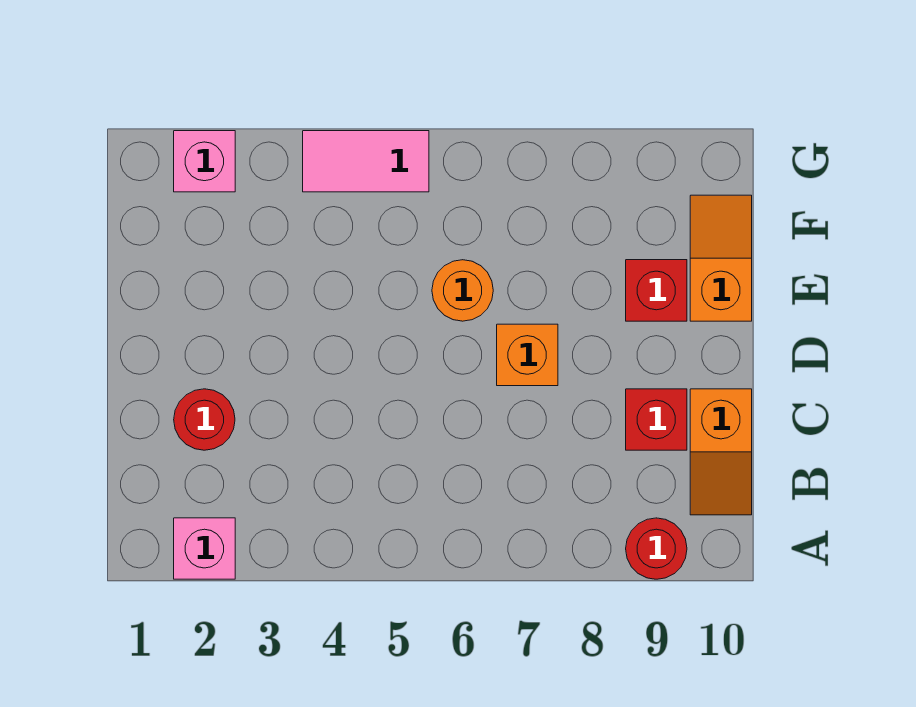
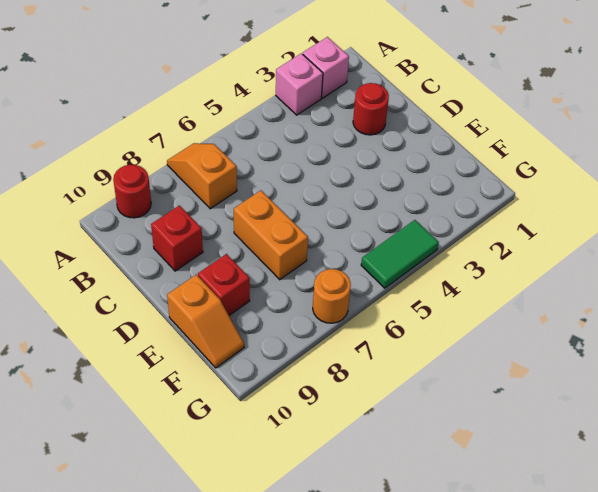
orange 1x2 slope [690,389,752,515] -> orange 1x2 slope moved to [167,143,237,209]
orange 1x1 brick [497,324,558,386] -> orange 1x2 brick [234,191,308,280]
orange 1x1 round brick [432,260,493,321] -> orange 1x1 round brick moved to [313,269,351,323]
pink 1x1 brick [174,131,235,192] -> pink 1x1 brick moved to [276,53,323,115]
pink 1x2 tile [303,131,429,192] -> green 1x2 tile [361,220,439,288]

